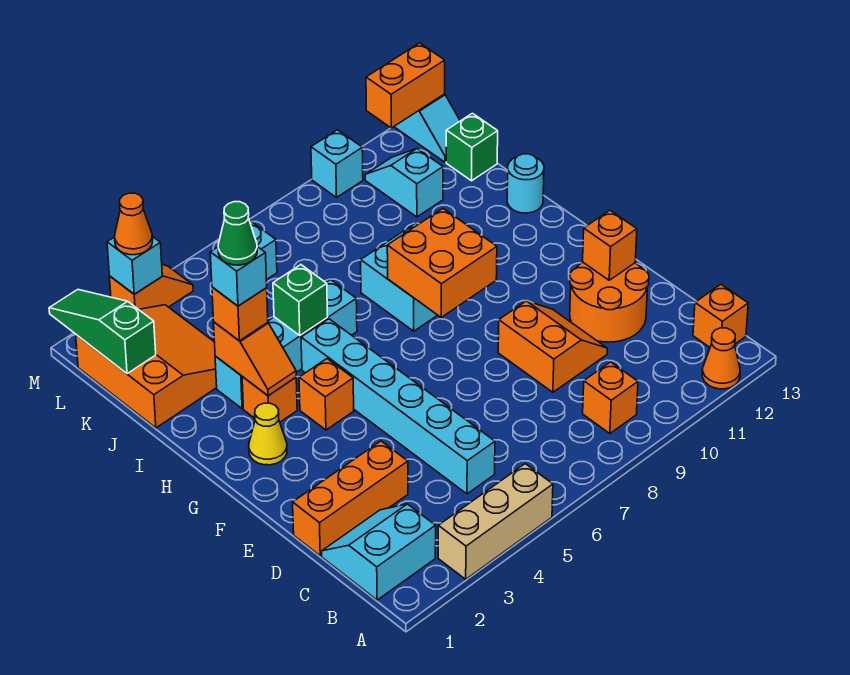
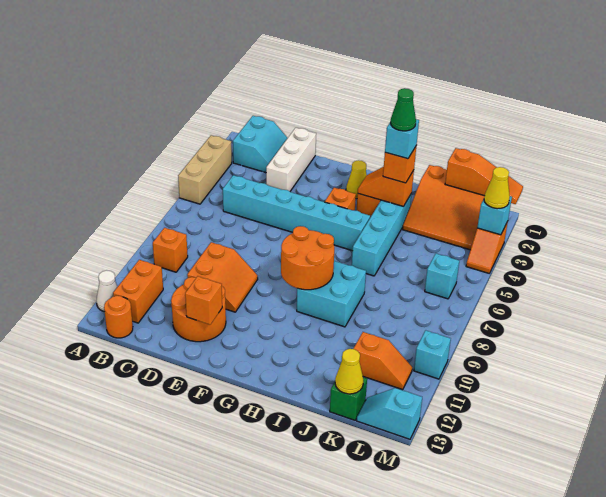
orange 1x1 cone [702,328,740,389] -> white 1x1 cone [96,270,117,312]
orange 1x1 brick [693,284,748,347] -> orange 1x1 round brick [104,296,133,338]
orange 1x3 brick [293,441,408,556] -> white 1x3 brick [266,128,316,191]
orange 2x2 slope [498,301,607,392] -> orange 2x2 slope turned to [187,242,258,312]
orange 2x2 brick [387,209,497,317] -> orange 2x2 round brick [281,226,334,290]
green 1x1 brick [273,265,328,335] -> none
cyan 1x1 round brick [507,154,544,213] -> none
green 1x3 slope [49,290,156,374] -> orange 1x3 slope [445,148,523,204]
cyan 1x2 slope [365,149,443,217] -> orange 1x2 slope [353,332,412,390]
none -> yellow 1x1 cone [335,349,363,394]
orange 1x1 cone [115,193,153,255] -> yellow 1x1 cone [484,167,510,209]
orange 1x2 brick [366,43,445,128] -> orange 1x2 brick moved to [113,260,163,323]

